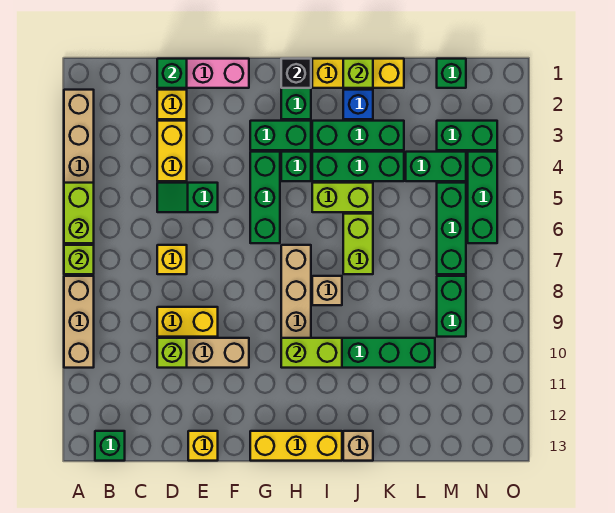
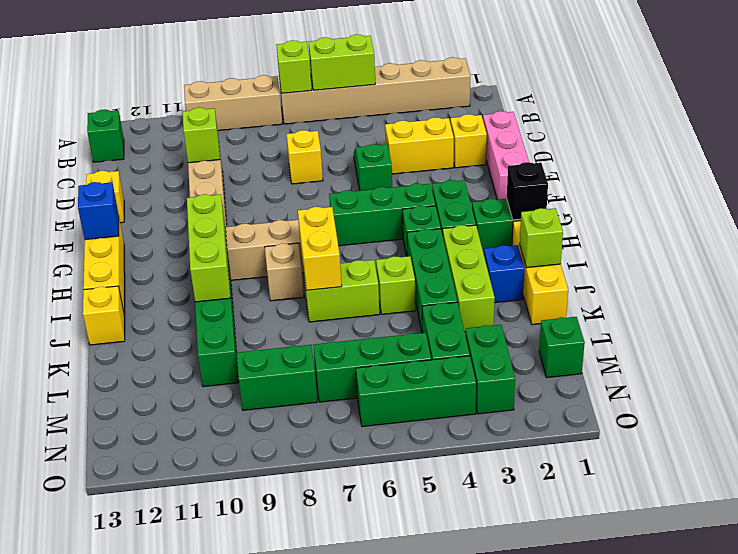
green 1x1 brick [157,59,187,88] -> none
yellow 1x2 brick [157,307,218,337] -> yellow 1x2 brick moved to [298,207,342,290]
none -> blue 1x1 brick [78,182,119,240]
lime 1x2 brick [281,338,342,368] -> lime 1x3 brick [187,194,230,302]
green 1x3 brick [312,121,404,150] -> lime 1x3 brick [443,225,495,332]
lime 1x2 brick [312,183,373,212] -> lime 1x1 brick [376,256,416,314]
tan 1x1 brick [343,431,373,461] -> yellow 1x1 brick [83,286,125,345]

